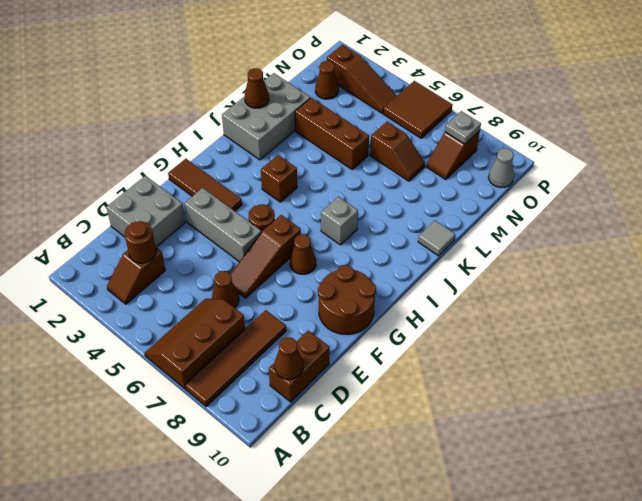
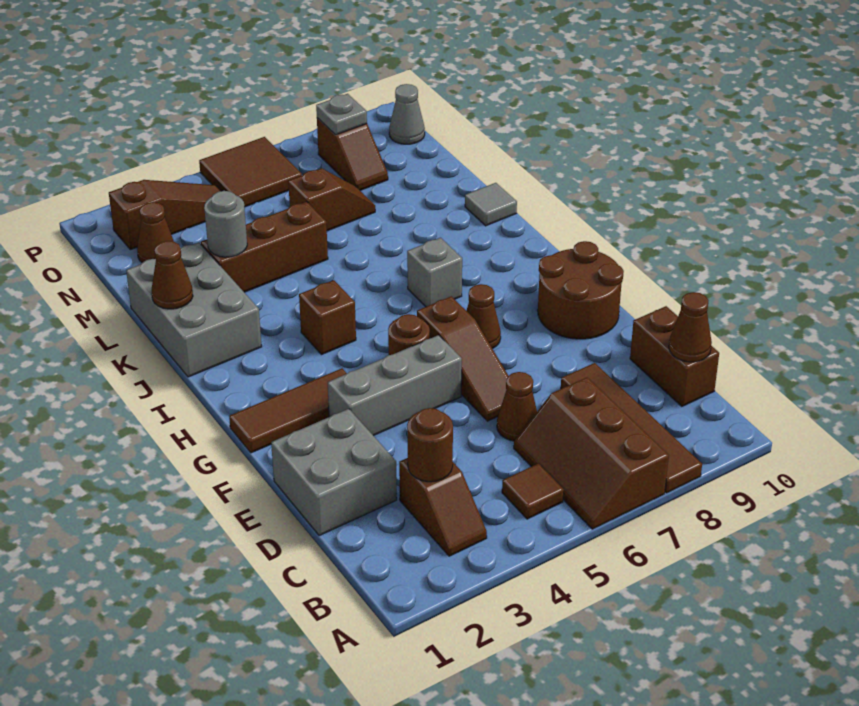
none -> brown 1x1 tile [502,463,564,519]
none -> grey 1x1 round brick [204,191,247,257]

